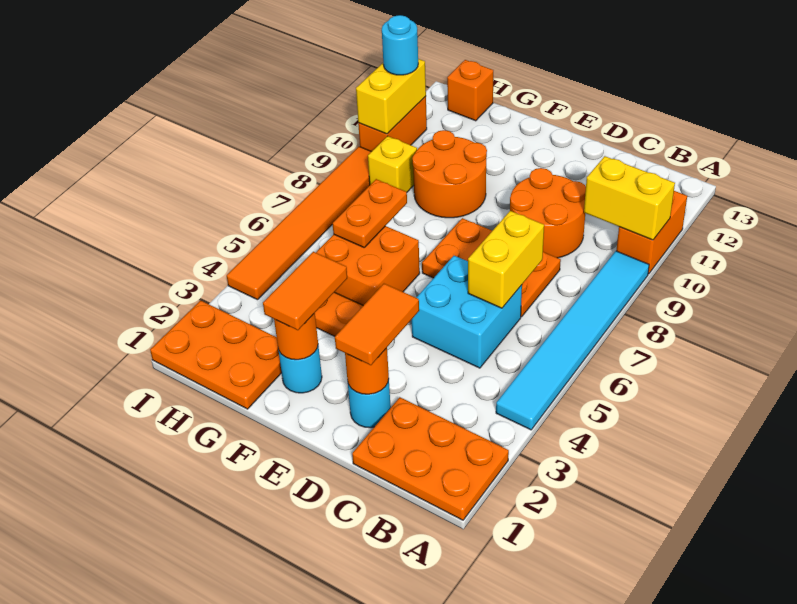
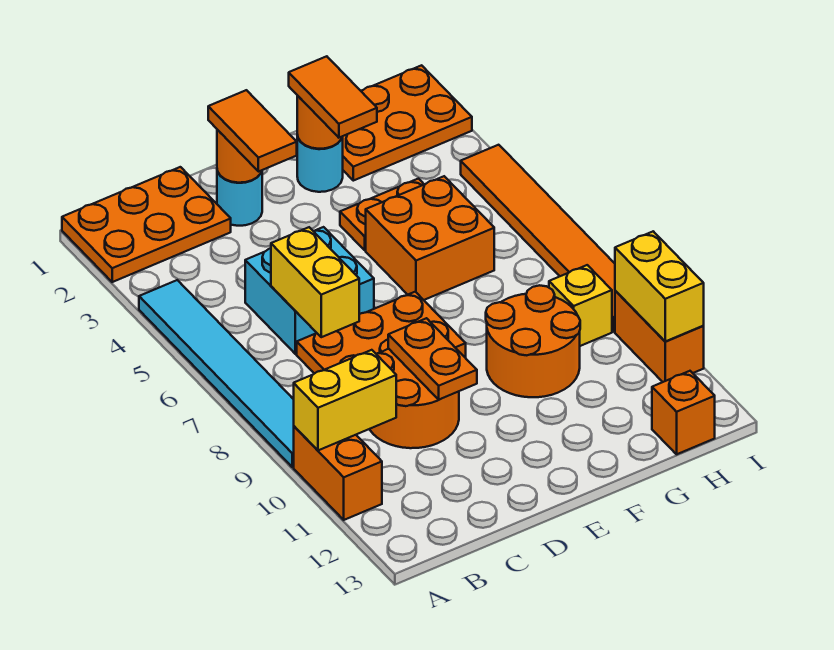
orange 1x2 plate [332,179,407,247] -> orange 1x2 plate moved to [388,318,477,400]
cyan 1x1 round brick [382,15,418,75] -> none

